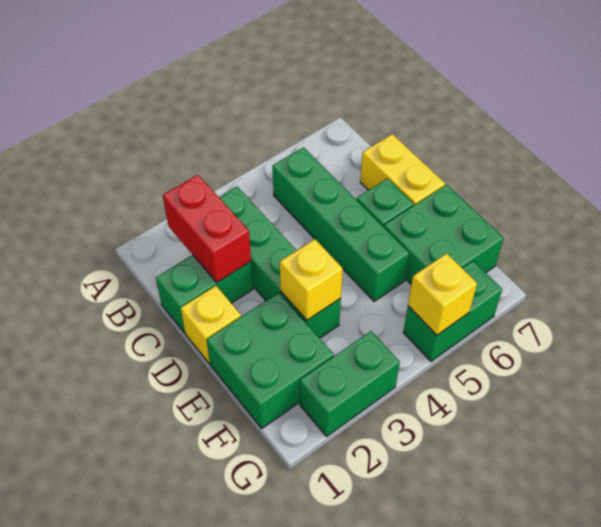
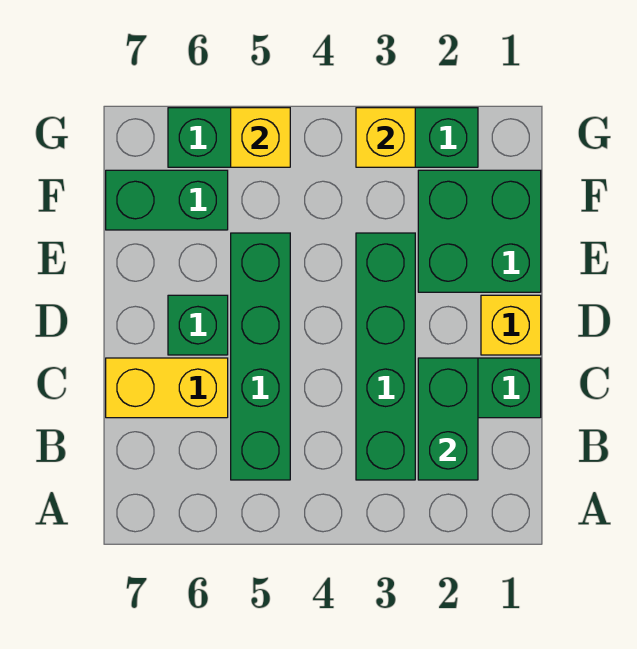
red 1x2 brick [163,175,251,283] -> green 1x2 brick [418,358,478,480]
yellow 1x2 brick [360,134,445,206] -> yellow 1x2 brick turned to [106,358,228,418]
yellow 1x1 brick [280,239,343,320] -> yellow 1x1 brick moved to [356,108,415,167]
green 2x2 brick [384,185,504,285] -> green 1x2 brick [106,170,228,230]

